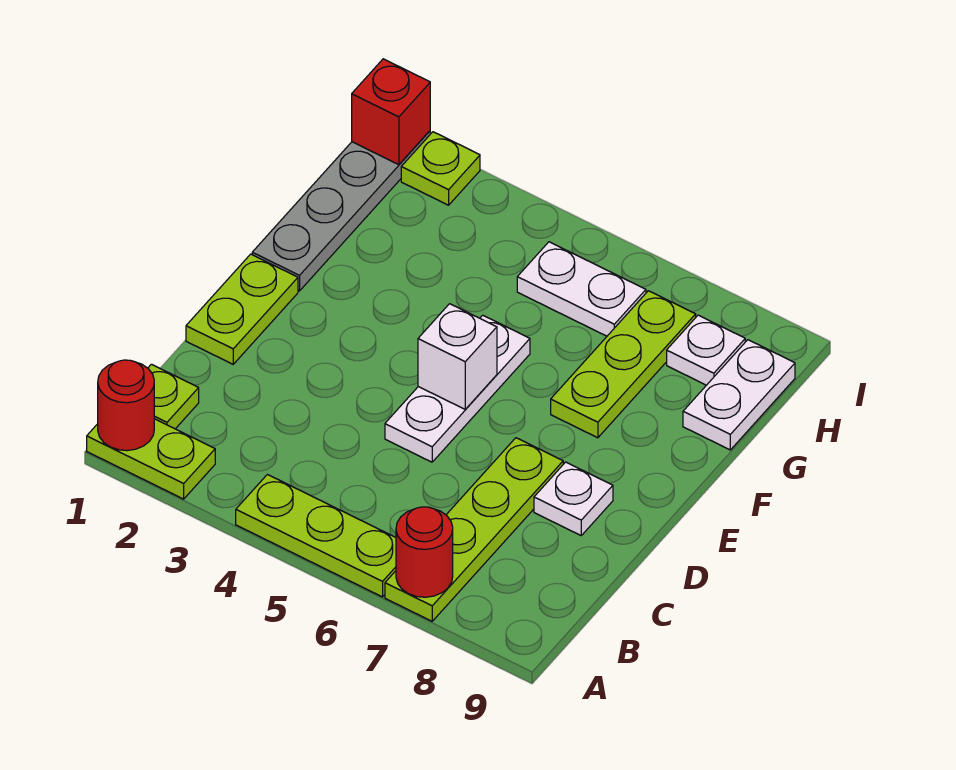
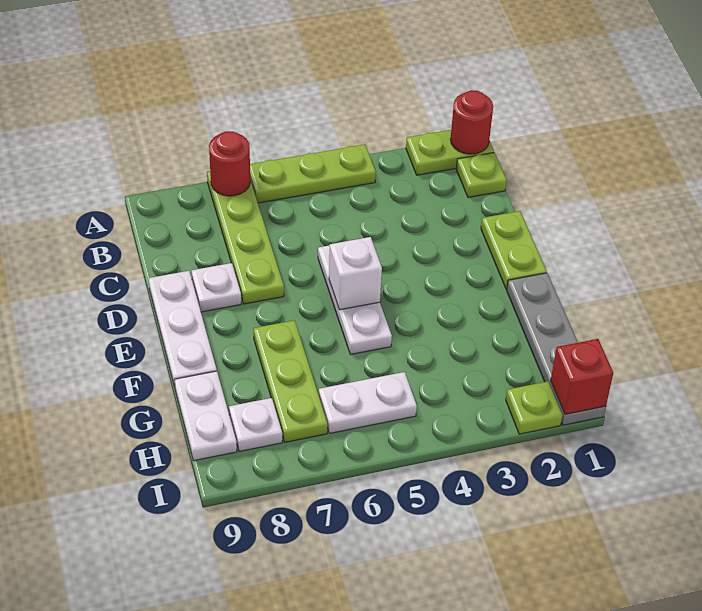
none -> white 1x3 plate [148,271,217,387]

